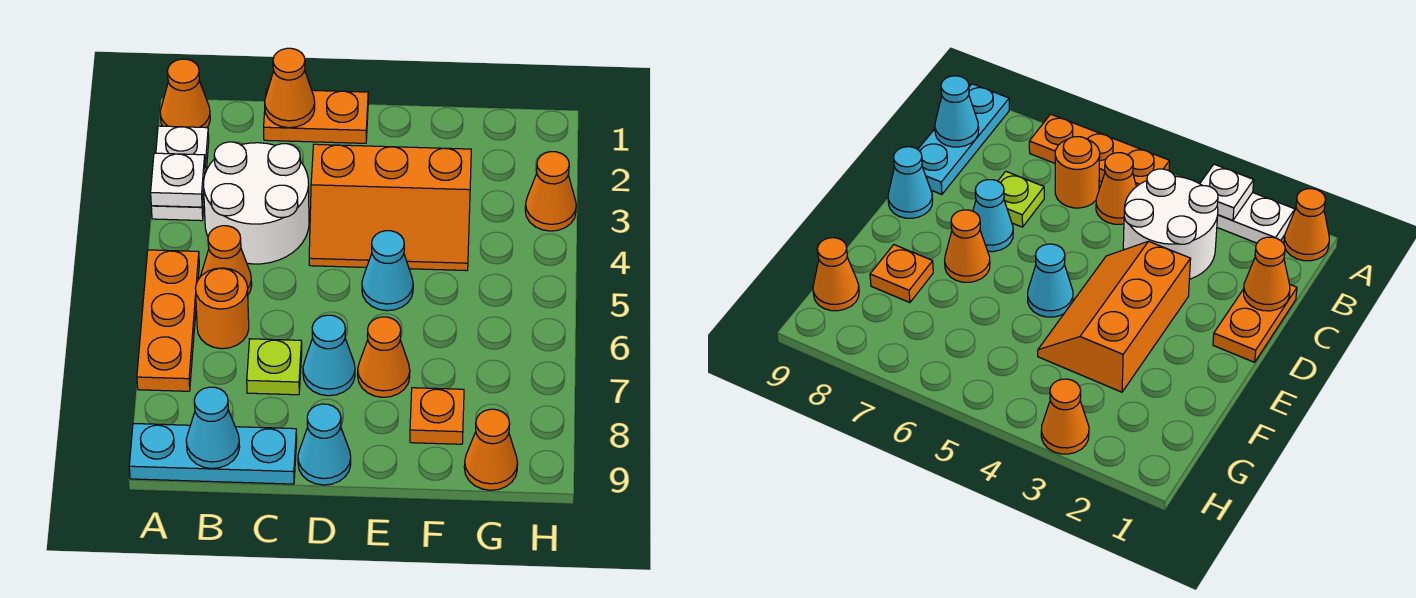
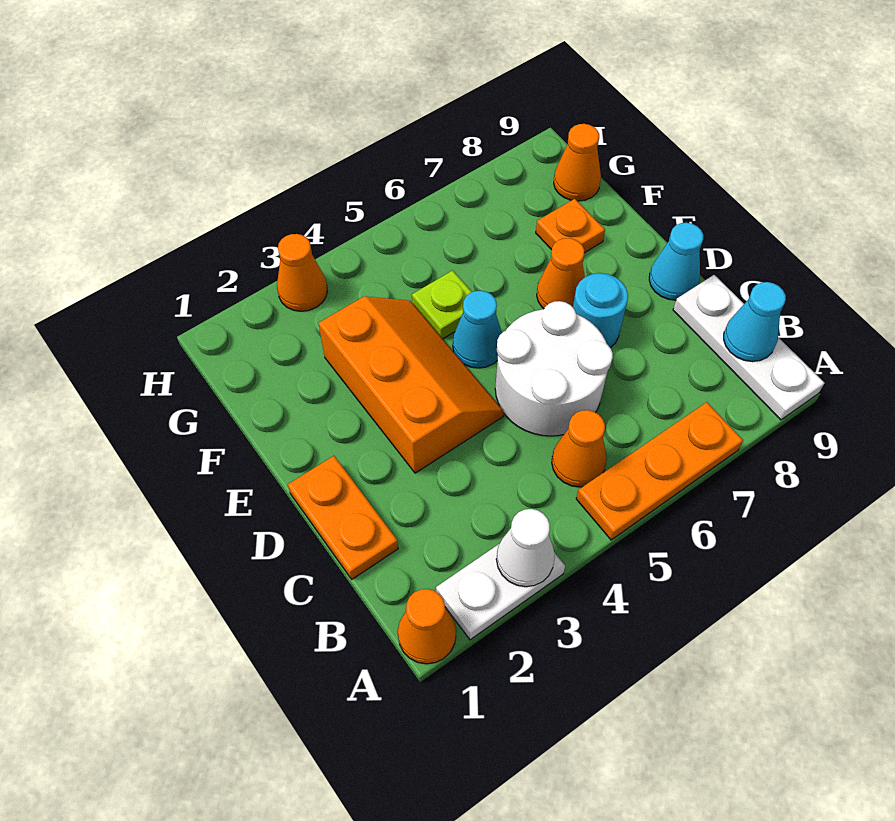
white 1x1 plate [151,153,205,207] -> white 1x1 cone [496,509,555,587]
cyan 1x3 plate [129,424,297,484] -> white 1x3 plate [673,275,825,420]
white 2x2 round brick [203,142,309,264] -> white 2x2 round brick moved to [495,301,613,436]
orange 1x1 round brick [196,268,249,349] -> none
orange 1x1 cone [265,48,315,128] -> none
lime 1x1 plate [247,339,302,395] -> lime 1x1 plate moved to [412,270,471,339]
cyan 1x1 cone [303,315,355,396] -> cyan 1x1 round brick [573,273,628,348]

